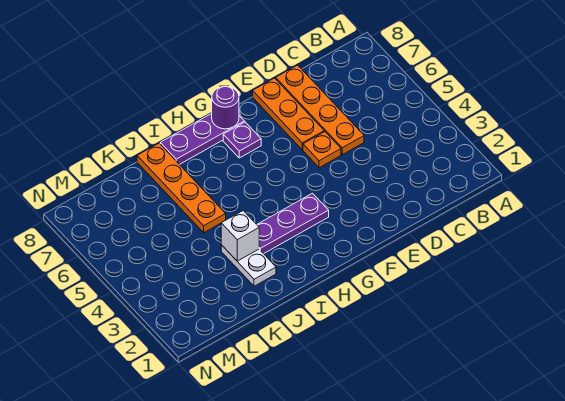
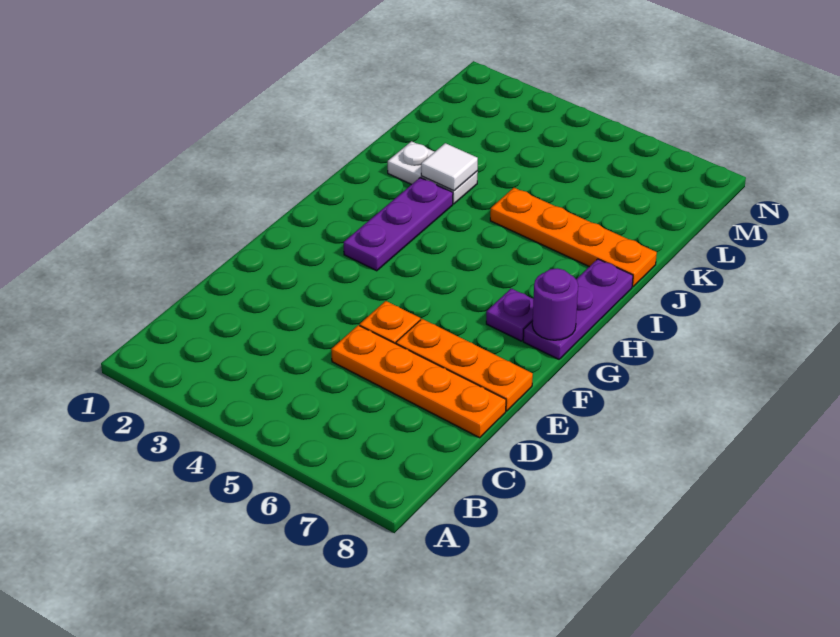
white 1x1 brick [221,211,259,261] -> white 1x1 tile [421,143,478,191]

